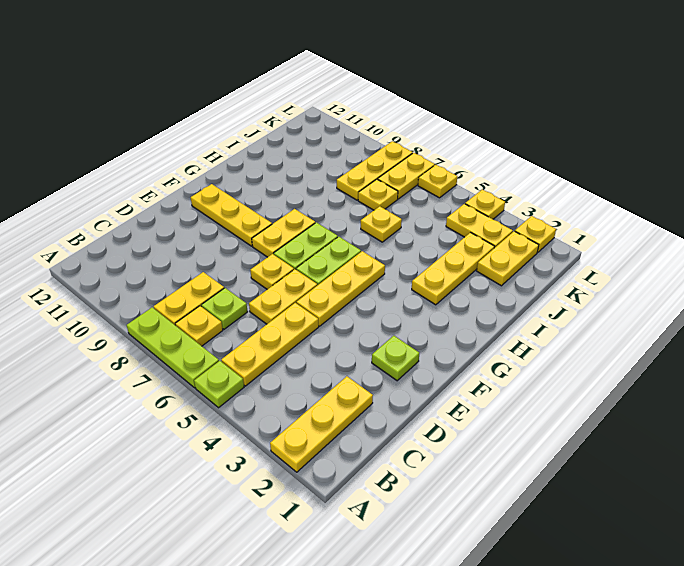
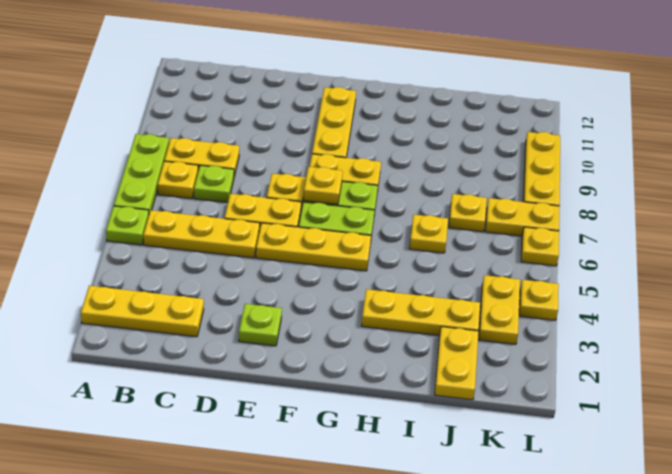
yellow 1x2 plate [477,231,539,286] -> yellow 1x2 plate turned to [435,327,479,400]
yellow 1x3 plate [337,141,413,200] -> yellow 1x3 plate turned to [523,132,560,206]
yellow 1x1 plate [515,216,556,253] -> yellow 1x1 plate moved to [303,167,343,204]

